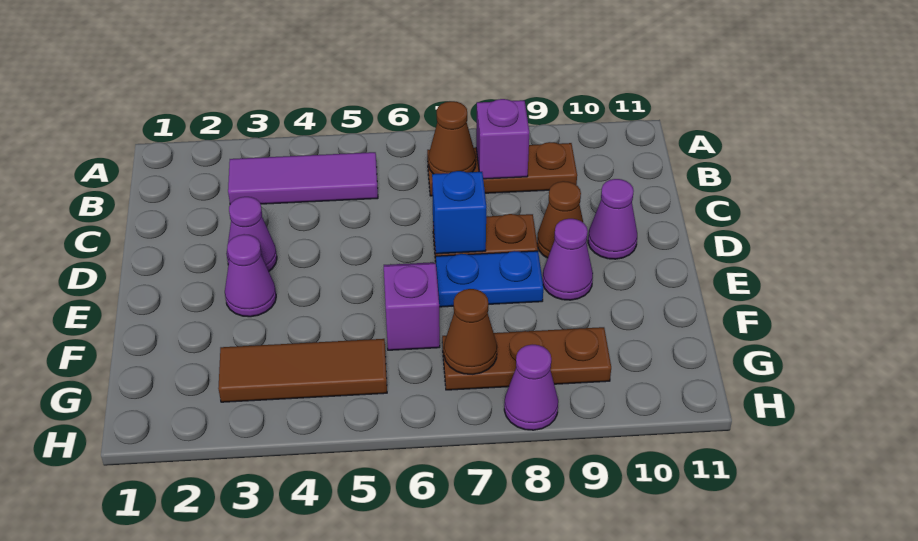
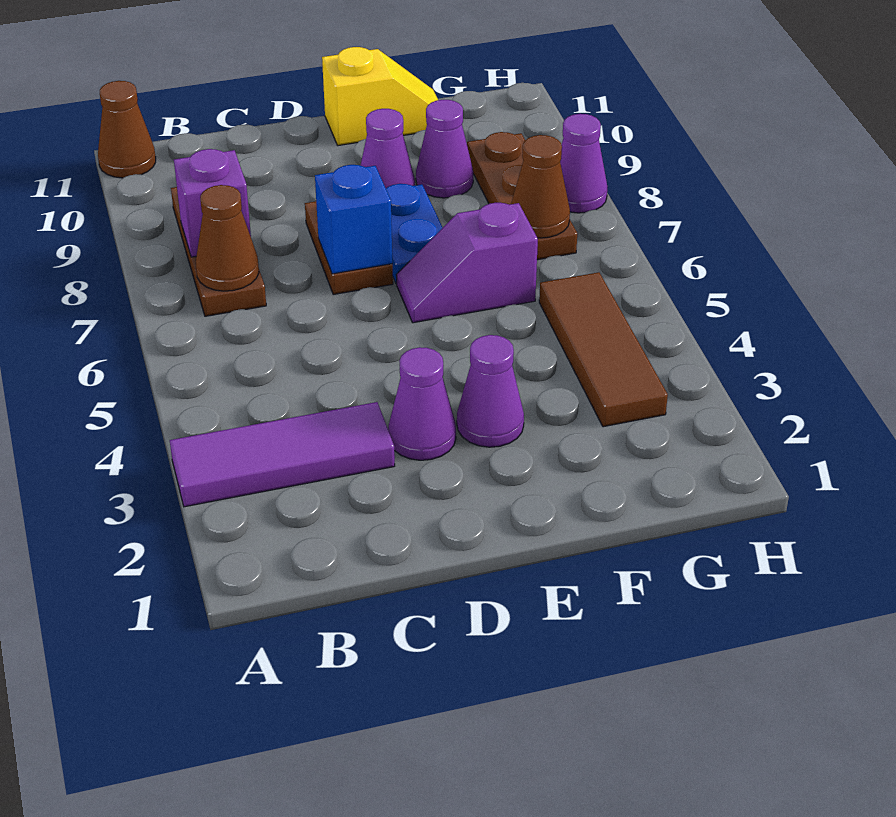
purple 1x3 tile [228,152,378,204] -> purple 1x3 tile turned to [170,402,395,507]
brown 1x1 cone [537,181,583,258] -> brown 1x1 cone moved to [98,81,156,178]
purple 1x1 cone [588,179,637,259] -> purple 1x1 cone moved to [416,100,473,198]
none -> yellow 1x2 slope [322,47,438,145]

